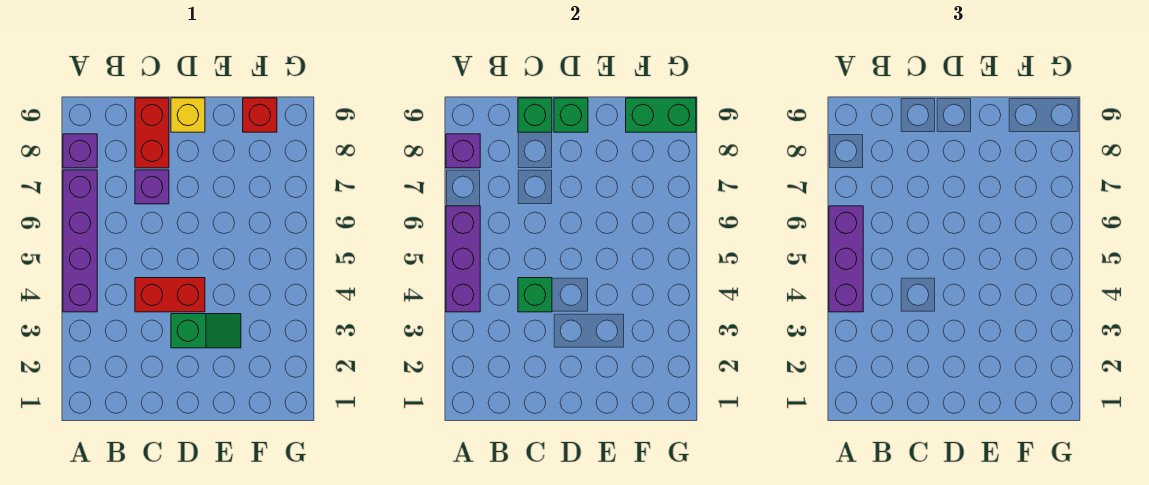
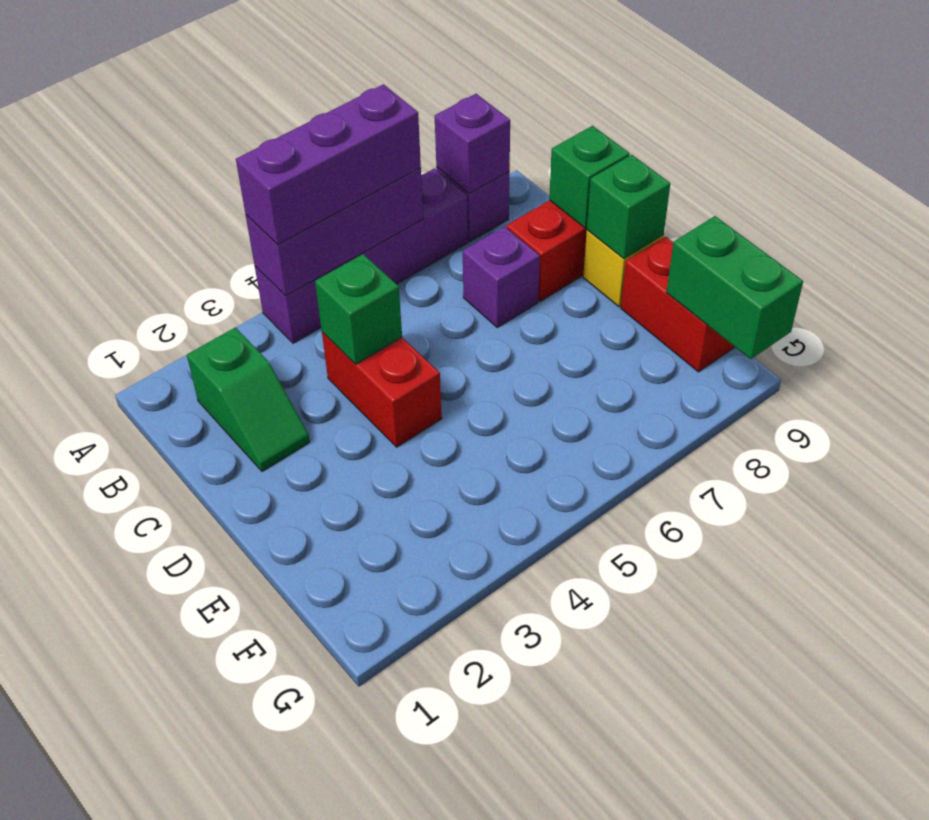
green 1x2 slope [171,314,241,348] -> green 1x2 slope moved to [187,327,310,472]
red 1x1 brick [243,98,277,132] -> red 1x2 brick [621,237,735,372]

